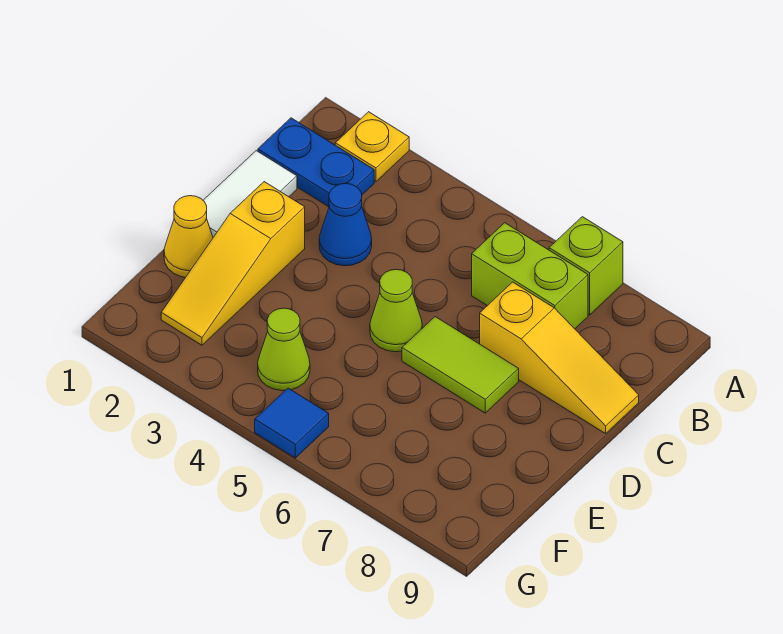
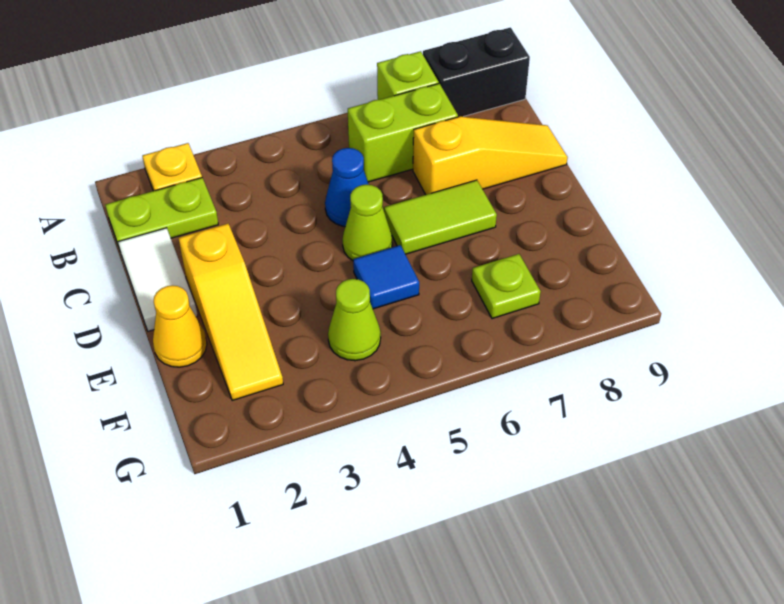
none -> black 1x2 brick [423,28,530,117]
blue 1x2 plate [258,118,374,207] -> lime 1x2 plate [105,178,218,249]
blue 1x1 cone [319,183,372,266] -> blue 1x1 cone moved to [325,148,369,226]
none -> lime 1x1 plate [472,254,541,319]
blue 1x1 tile [255,388,329,458] -> blue 1x1 tile moved to [353,245,419,309]

